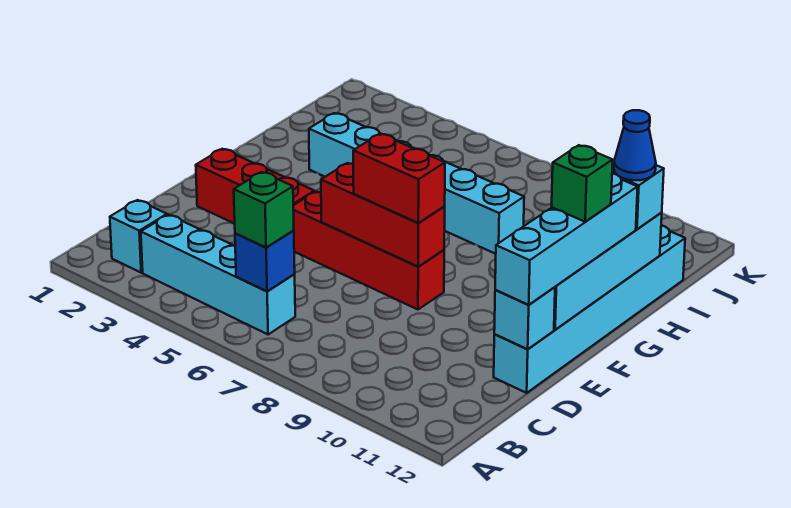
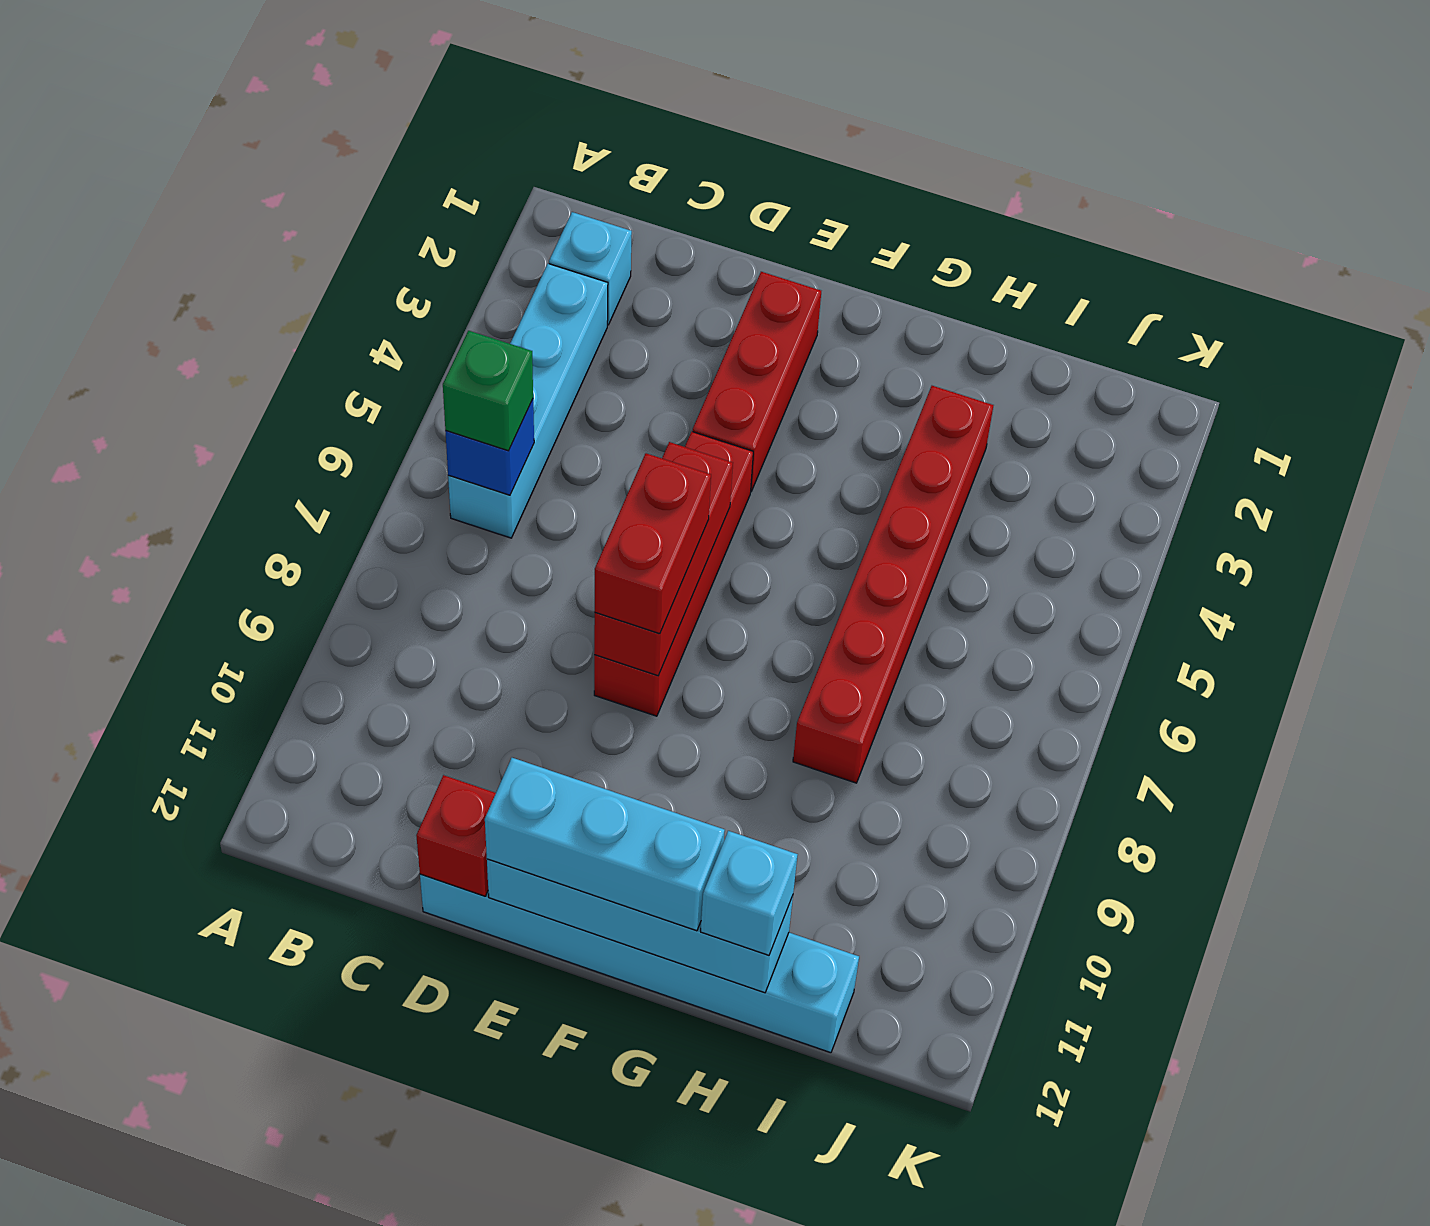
cyan 1x1 brick [494,287,555,349] -> red 1x1 brick [416,775,496,896]
cyan 1x4 brick [495,174,638,305] -> cyan 1x3 brick [485,758,725,931]
green 1x1 brick [552,145,613,222] -> none
cyan 1x6 brick [309,113,524,254] -> red 1x6 brick [793,386,993,783]
blue 1x1 cone [614,110,656,180] -> none

